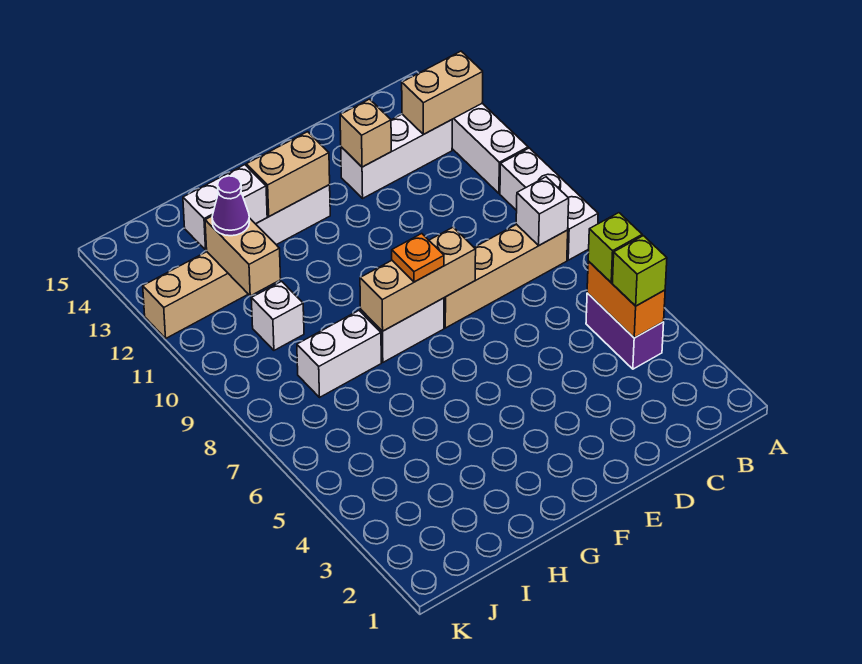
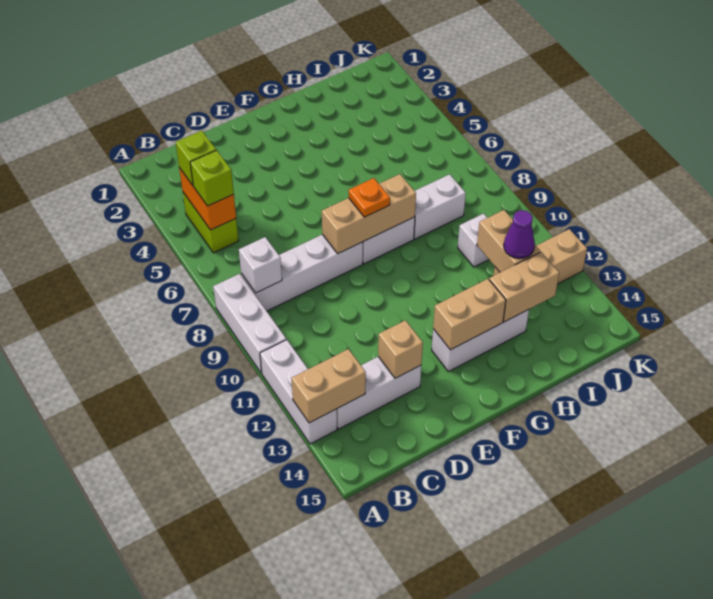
purple 1x2 brick [586,293,664,369] -> lime 1x2 brick [183,193,239,253]
tan 1x4 brick [444,224,568,328] -> white 1x4 brick [241,235,363,311]
white 1x2 brick [183,165,267,250] -> tan 1x2 brick [489,252,559,322]

